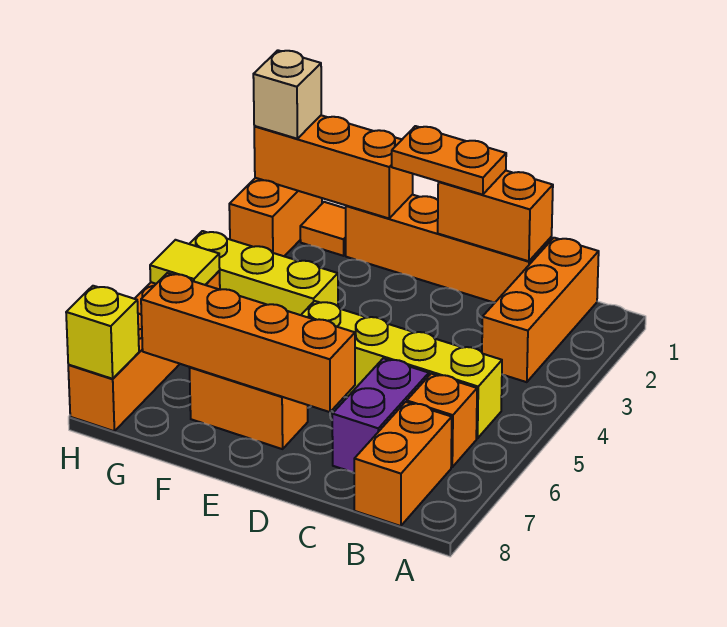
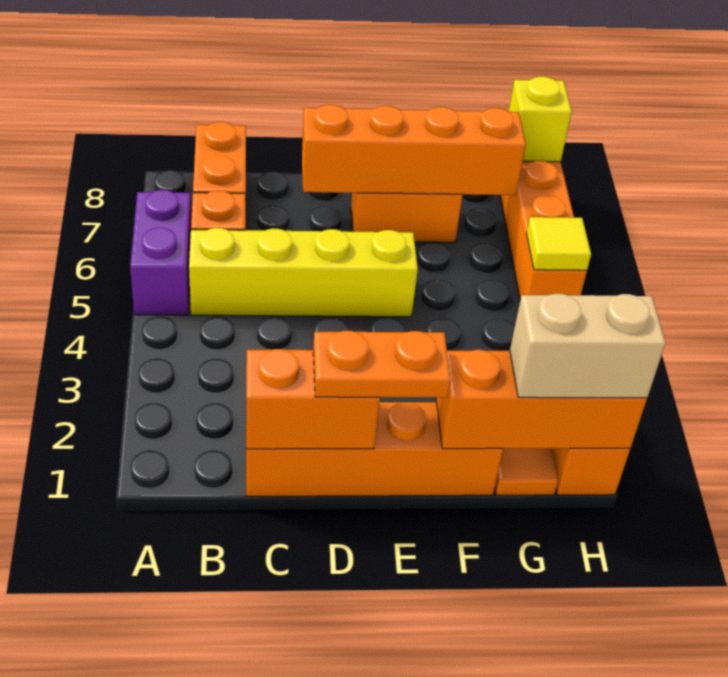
orange 1x3 brick [482,238,599,382] -> none
purple 1x2 brick [332,358,429,473] -> purple 1x2 brick moved to [130,190,191,315]
yellow 1x3 brick [190,231,338,315] -> none
tan 1x1 brick [253,50,321,139] -> tan 1x2 brick [510,294,666,398]

